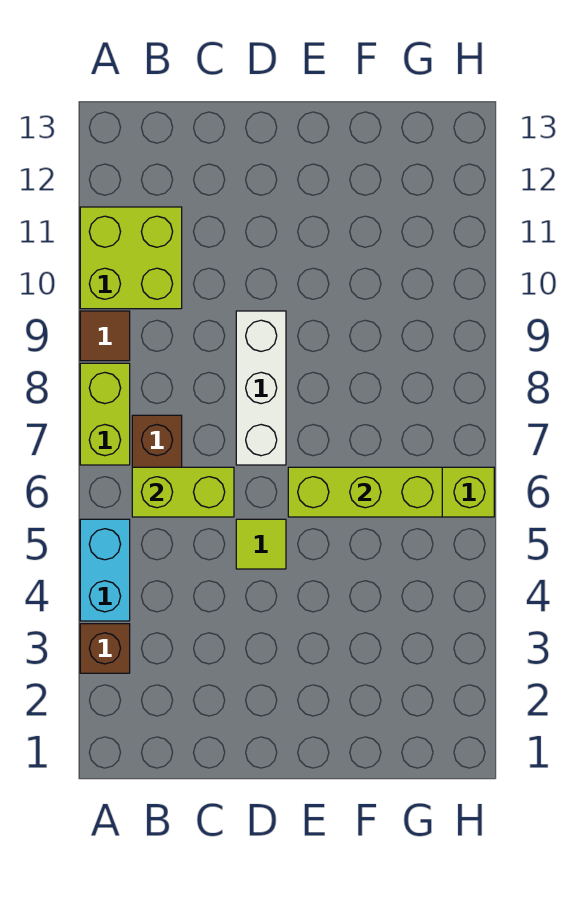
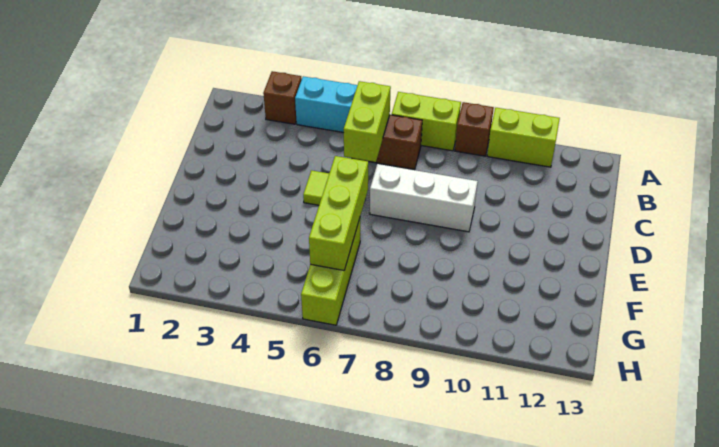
brown 1x1 tile [80,311,130,361] -> brown 1x1 brick [455,102,494,156]
lime 2x2 brick [80,207,182,309] -> lime 1x2 brick [487,108,560,167]

